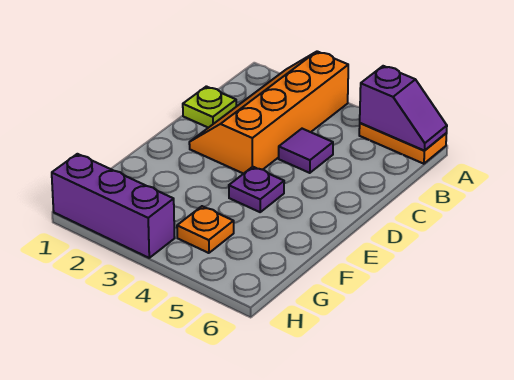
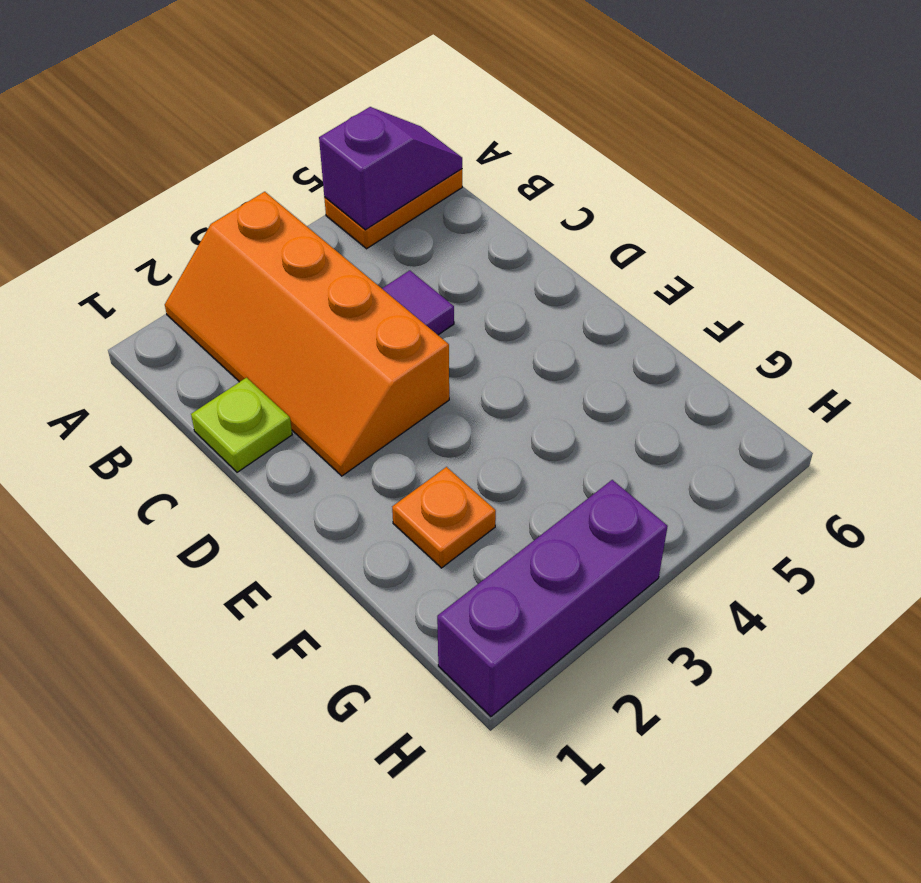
purple 1x1 plate [229,167,284,212] -> none
orange 1x1 plate [177,206,234,253] -> orange 1x1 plate moved to [392,467,496,568]

